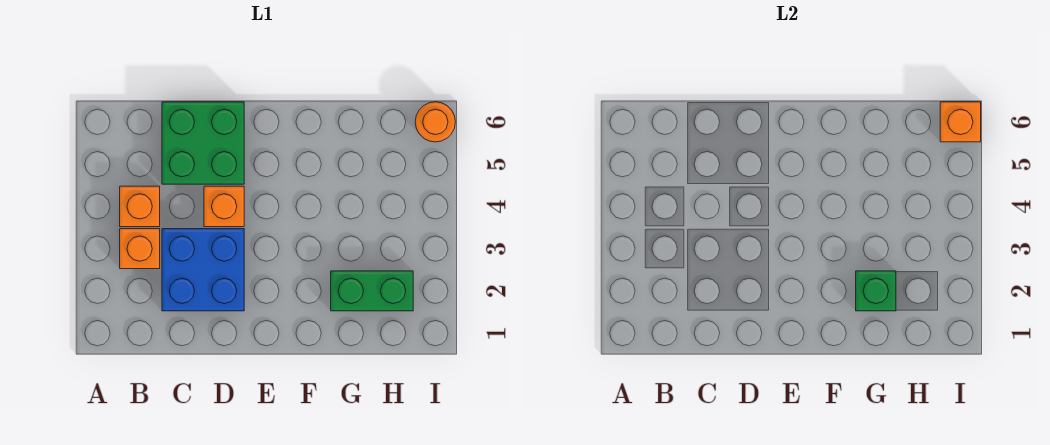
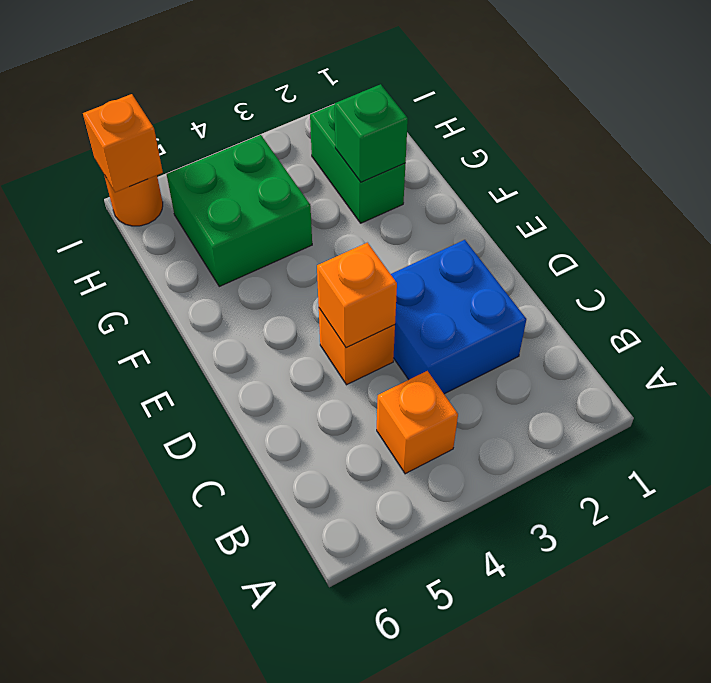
orange 1x1 brick [120,229,160,269] -> orange 1x1 brick moved to [317,243,397,348]
green 2x2 brick [162,102,244,184] -> green 2x2 brick moved to [167,135,312,286]

